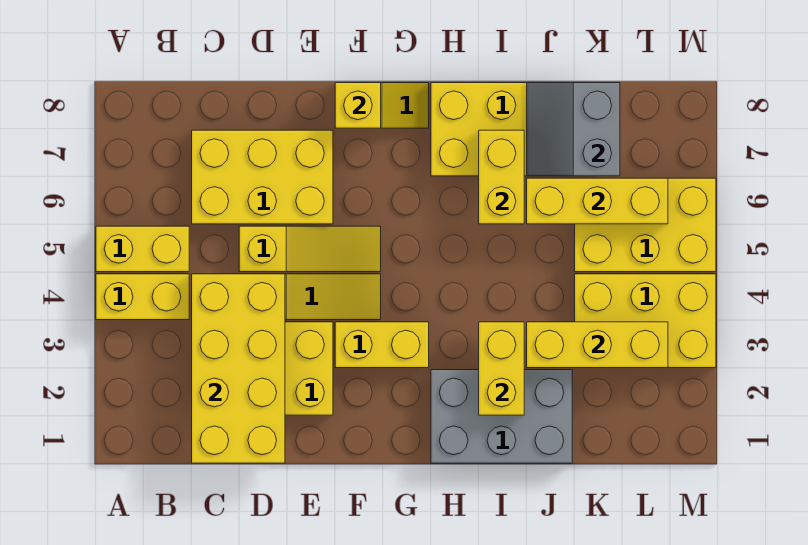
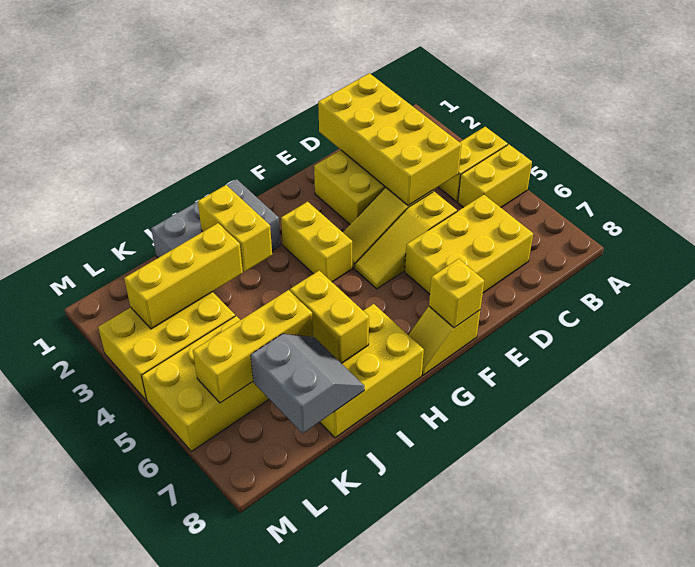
yellow 1x2 brick [335,322,429,368] -> yellow 1x2 brick turned to [281,202,352,282]

